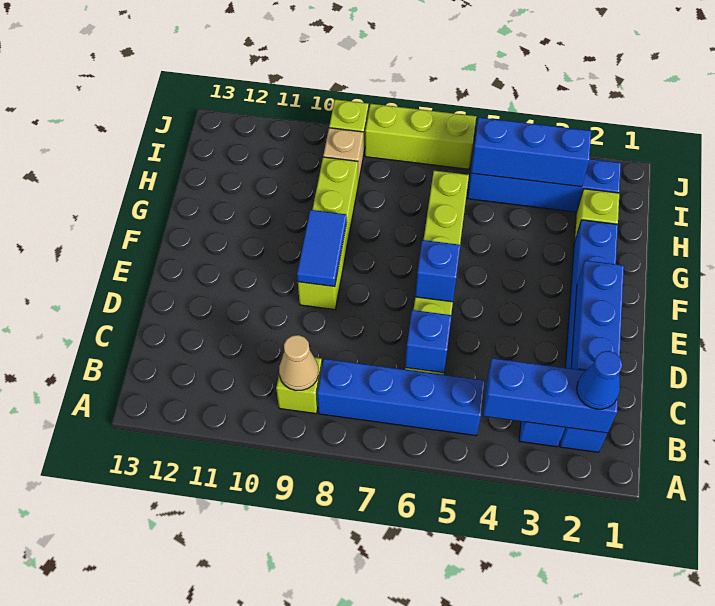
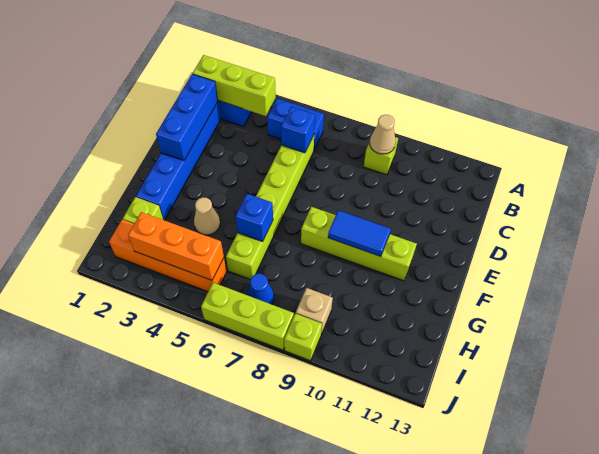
blue 1x3 brick [483,358,618,433] -> lime 1x3 brick [193,55,276,116]
blue 1x1 cone [577,351,622,409] -> blue 1x1 cone moved to [247,274,274,304]
blue 1x4 brick [317,359,485,436] -> blue 1x2 brick [267,99,324,150]
blue 1x1 brick [415,240,460,302] -> blue 1x1 brick moved to [235,194,273,242]
lime 1x4 brick [298,157,358,310] -> lime 1x4 brick turned to [301,207,417,281]
blue 1x2 tile [297,210,347,287] -> blue 1x2 tile turned to [328,210,391,257]
none -> tan 1x1 cone [194,197,220,235]
blue 1x4 brick [467,159,621,212] -> orange 1x4 brick [109,220,227,292]
blue 1x3 brick [471,117,591,187] -> orange 1x3 brick [128,212,224,280]

